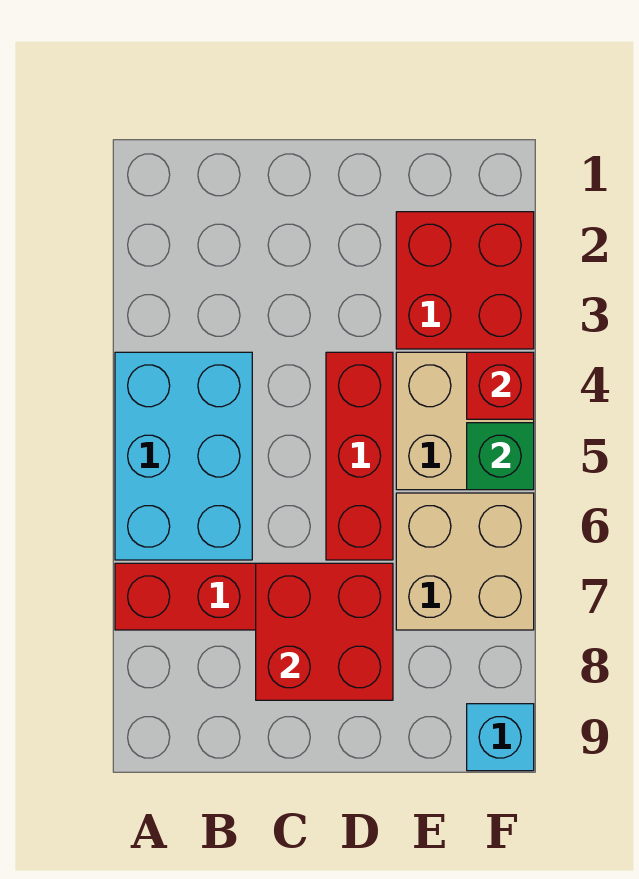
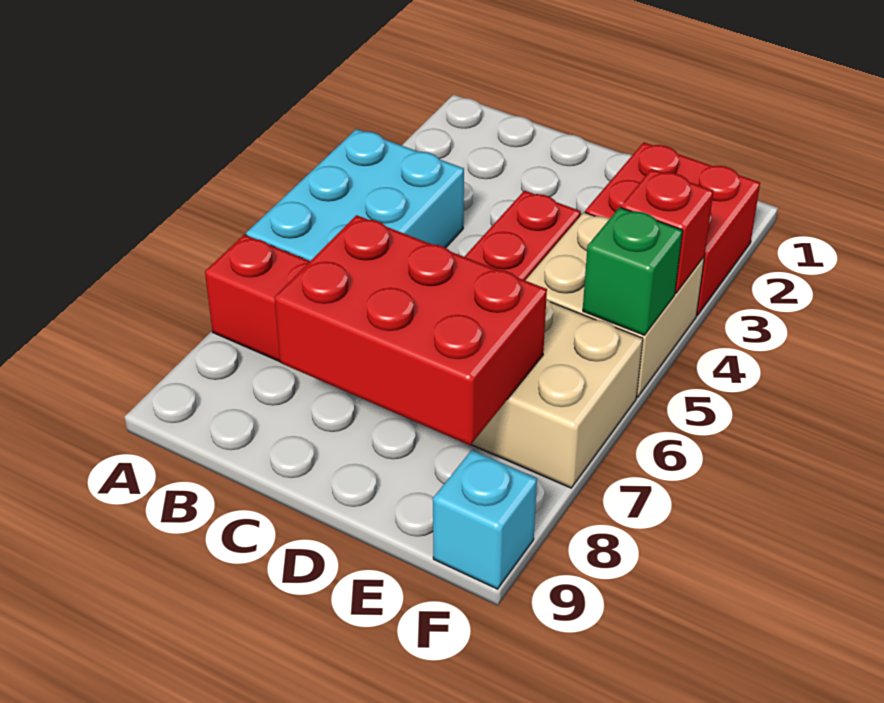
red 2x2 brick [256,563,393,700] -> red 2x3 brick [274,215,547,445]

